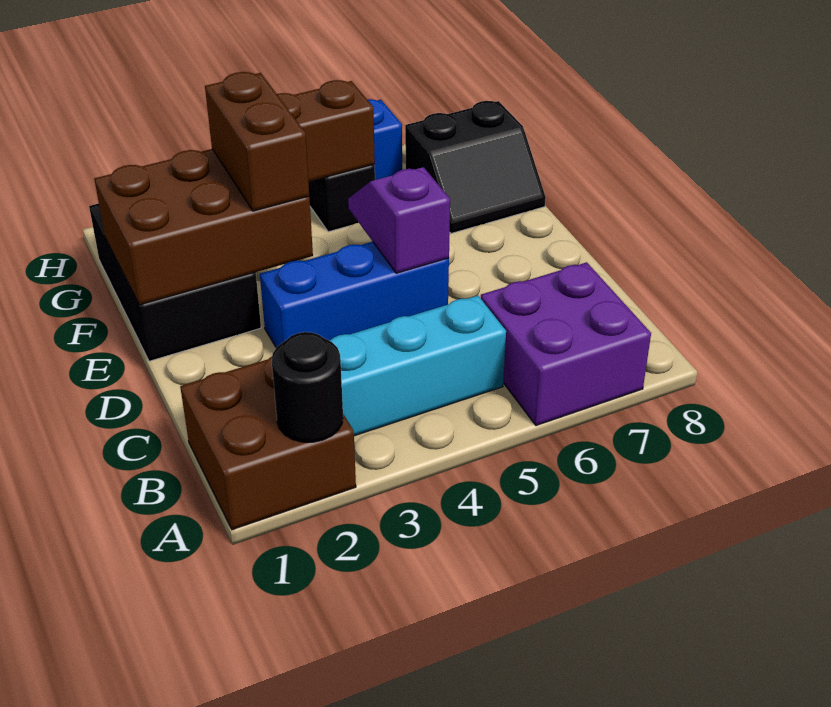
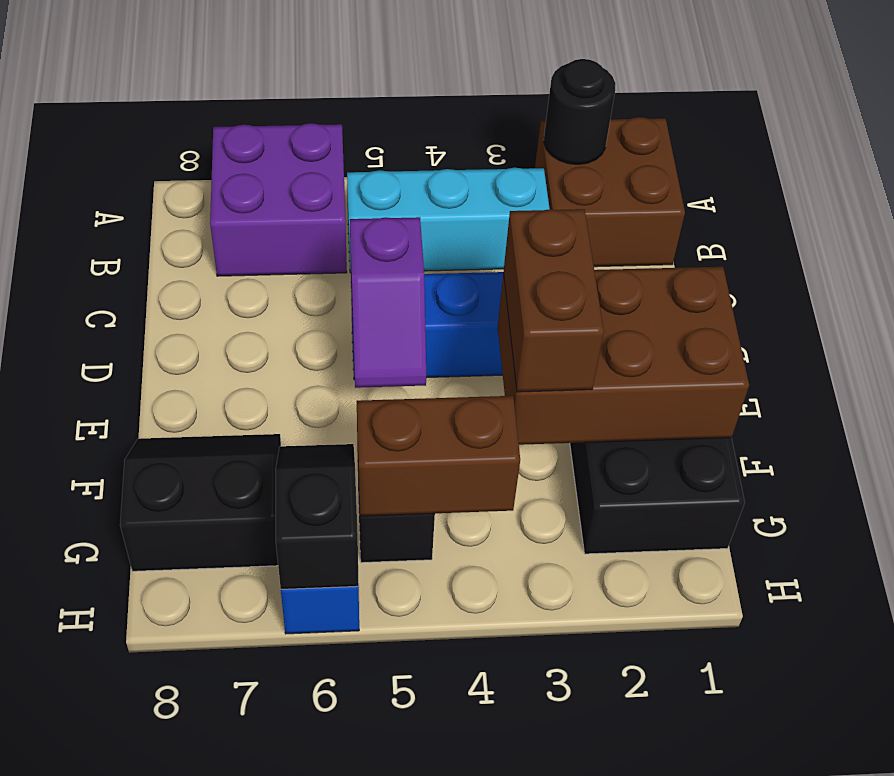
none -> black 1x2 slope [276,444,359,589]

